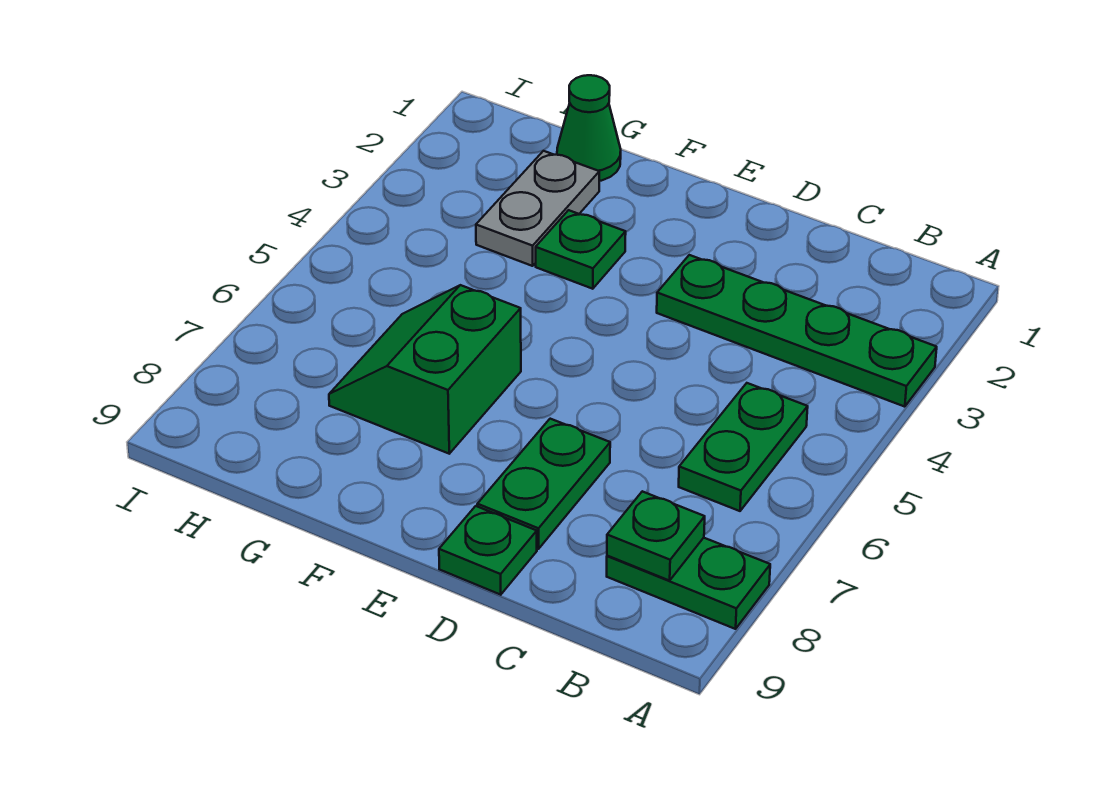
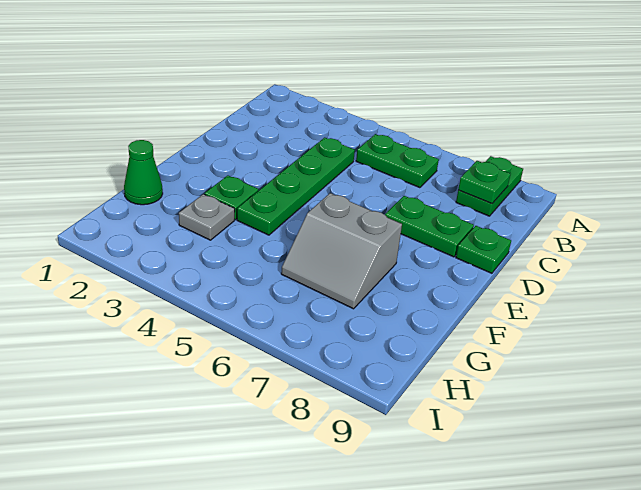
green 1x4 plate [657,255,937,407] -> green 1x4 plate moved to [237,138,355,235]
green 2x2 slope [329,285,521,454] -> grey 2x2 slope [281,193,402,309]
grey 1x2 plate [476,151,599,266] -> grey 1x1 plate [179,194,235,240]

